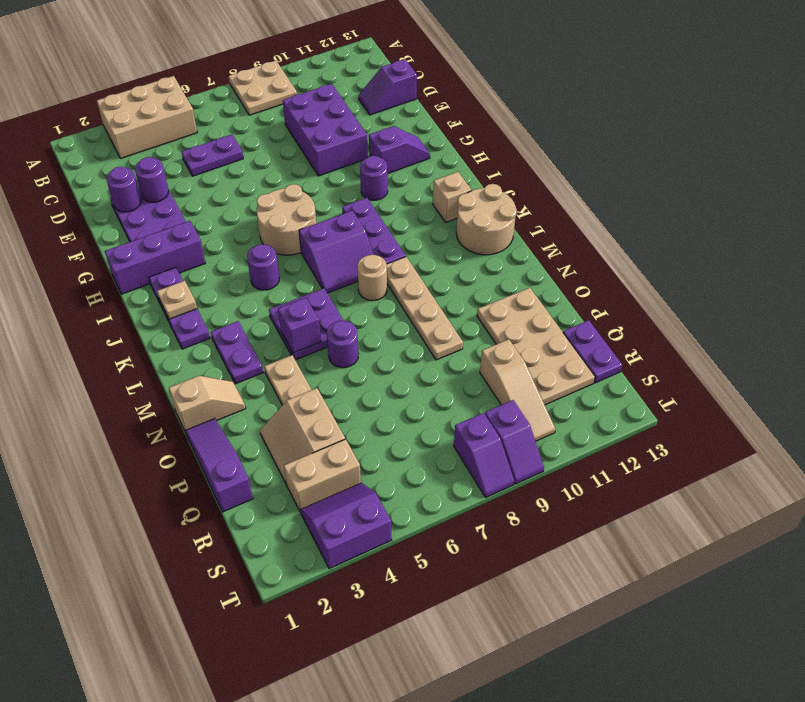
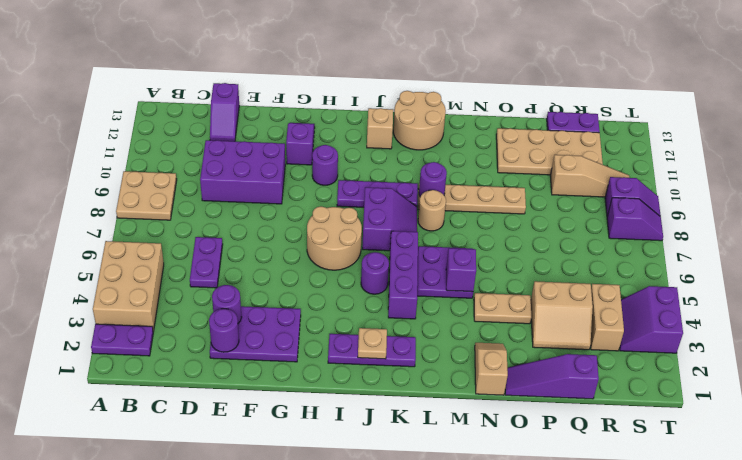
purple 1x3 brick [105,221,205,294] -> purple 1x3 brick moved to [388,231,418,319]
purple 1x2 plate [211,321,263,384] -> purple 1x2 plate moved to [91,324,153,356]
purple 1x1 round brick [327,321,358,368] -> purple 1x1 round brick moved to [419,162,447,196]

